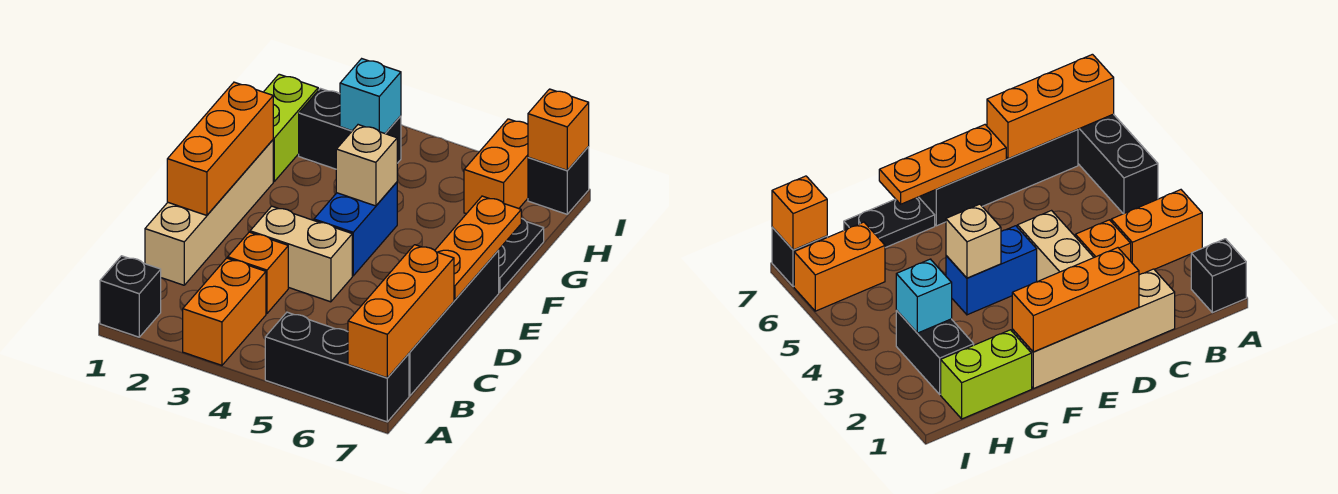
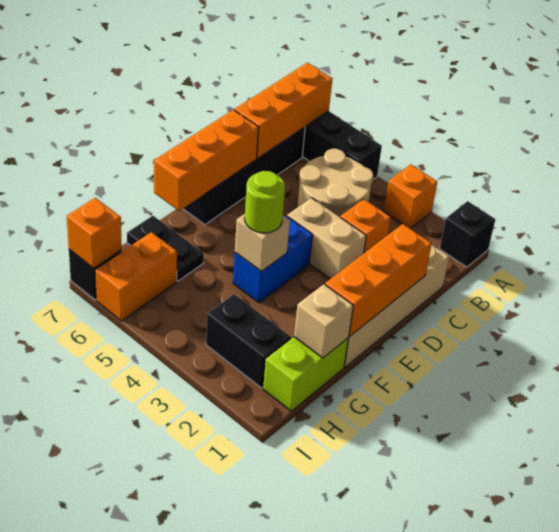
orange 1x2 brick [183,258,266,365] -> orange 1x1 brick [384,164,437,229]
none -> tan 2x2 round brick [297,149,373,217]
orange 1x3 plate [435,196,521,300] -> orange 1x3 brick [154,110,259,211]
none -> lime 1x1 round brick [245,171,285,233]
black 1x2 plate [499,218,544,292] -> black 1x2 plate turned to [127,216,204,281]
none -> tan 1x1 brick [294,284,353,358]
cyan 1x1 brick [340,59,401,133] -> none

